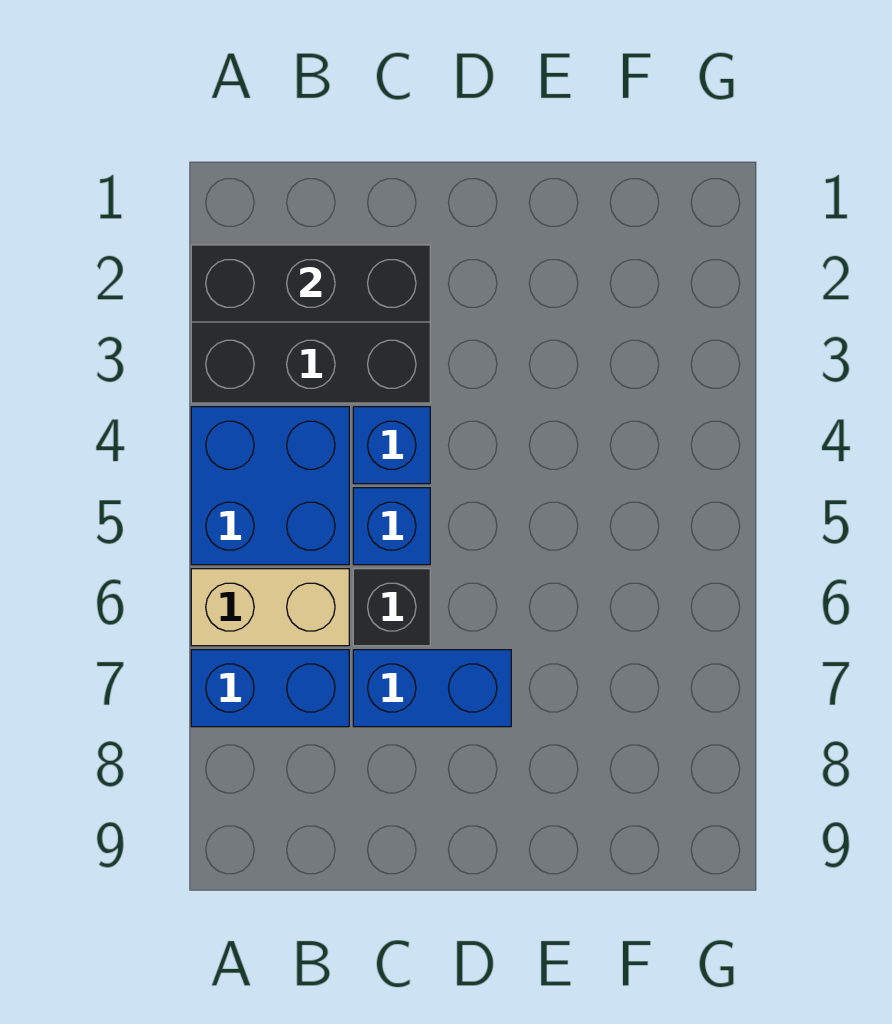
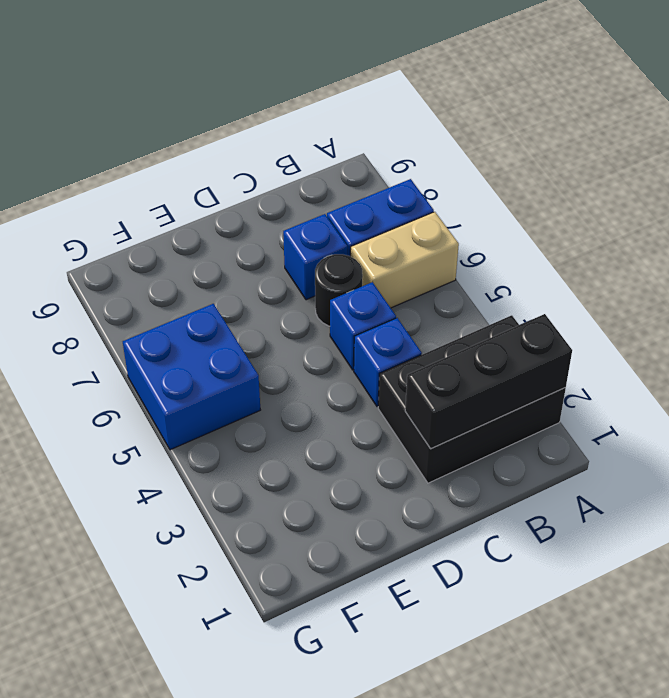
blue 2x2 brick [191,407,349,565] -> blue 2x2 brick moved to [123,304,260,450]
black 1x1 brick [353,569,430,646] -> black 1x1 round brick [315,254,363,326]
blue 1x2 brick [353,650,511,727] -> blue 1x1 brick [283,214,347,300]

